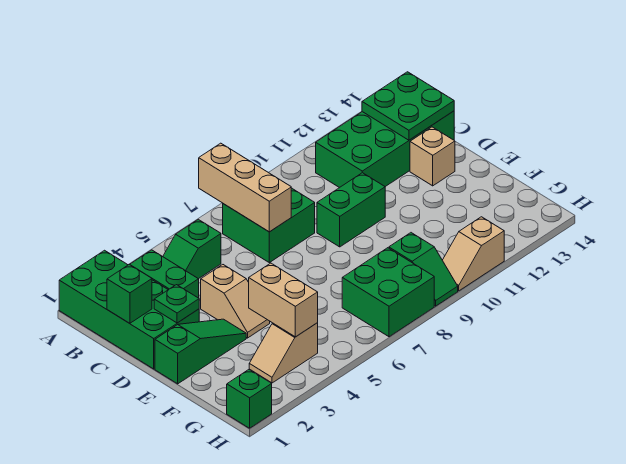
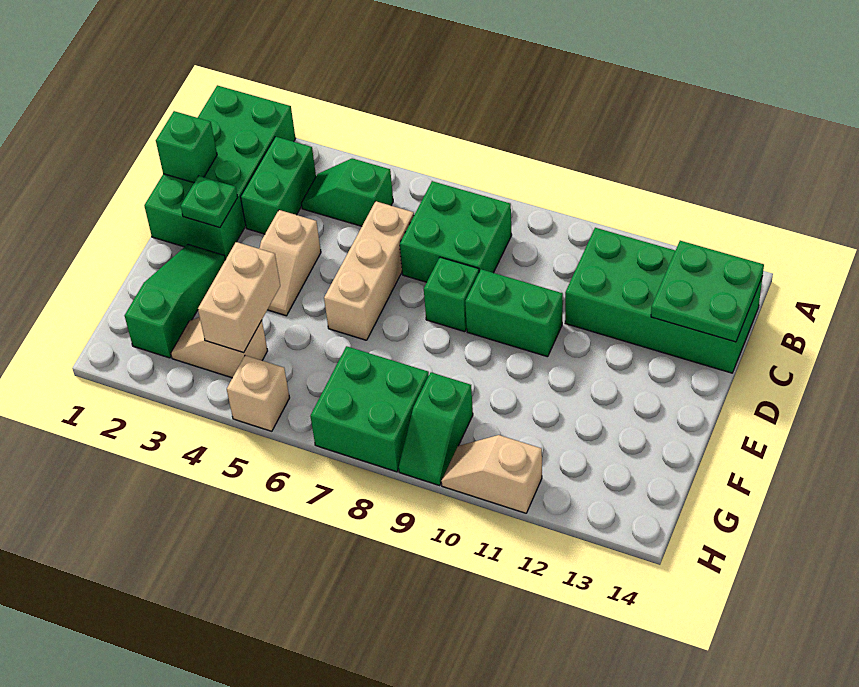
tan 1x3 brick [199,143,291,232] -> tan 1x3 brick moved to [324,201,414,340]
tan 1x1 brick [410,127,455,186] -> tan 1x1 brick moved to [227,355,290,431]
green 1x3 slope [155,319,246,384] -> green 1x3 slope turned to [125,245,226,358]
green 1x1 brick [227,370,272,428] -> green 1x1 brick moved to [424,257,479,332]

